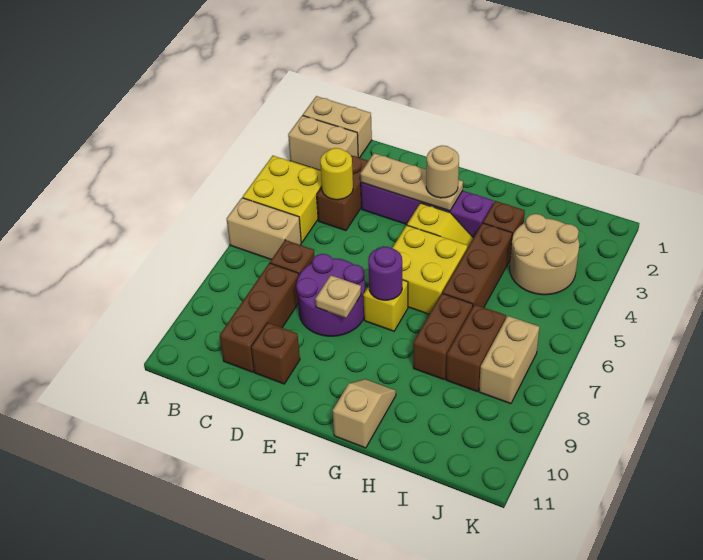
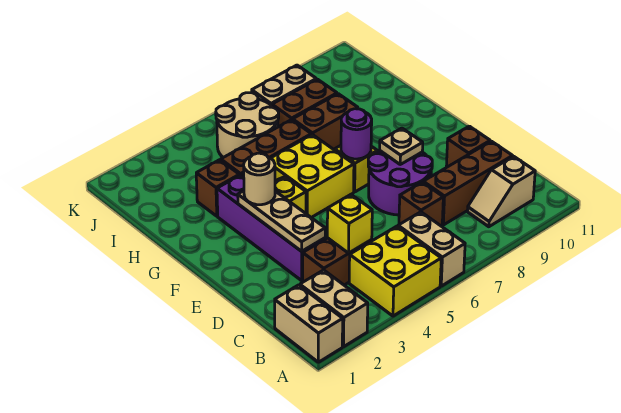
yellow 1x1 round brick [320,148,353,200] -> yellow 1x1 brick [327,195,372,253]
tan 1x2 slope [333,379,396,448] -> tan 1x2 slope moved to [468,156,535,227]
tan 2x2 round brick [510,214,579,295] -> tan 2x2 round brick moved to [216,93,279,157]

